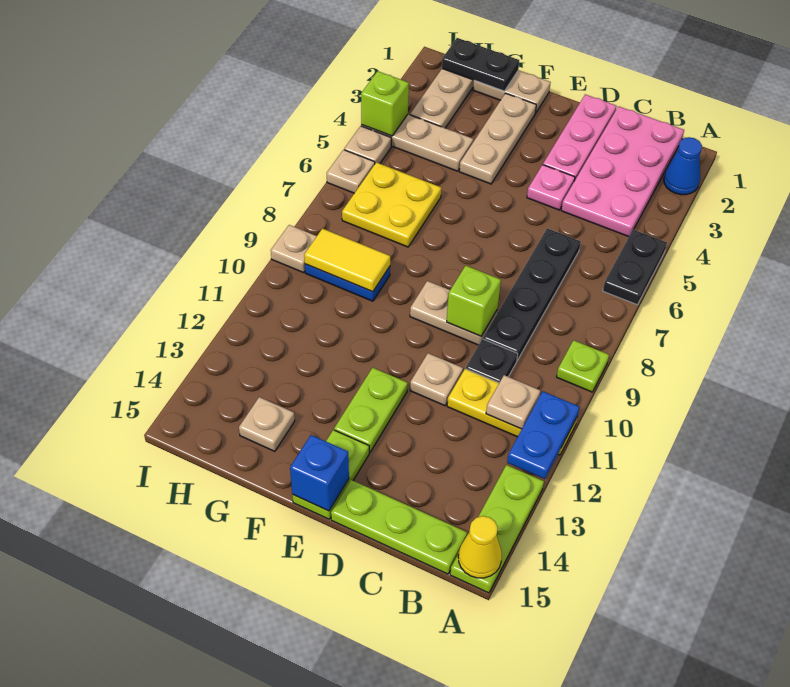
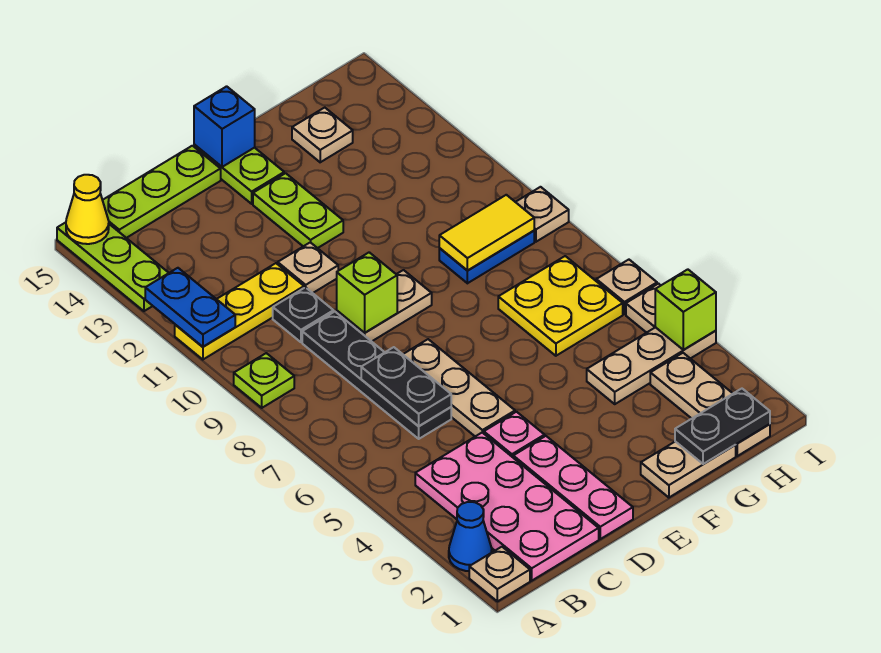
black 1x2 plate [603,230,667,305] -> black 1x2 plate moved to [361,347,451,426]
tan 1x1 plate [486,375,540,429] -> tan 1x1 plate moved to [469,547,530,601]
tan 1x3 plate [459,93,536,184] -> tan 1x3 plate moved to [403,339,515,436]

